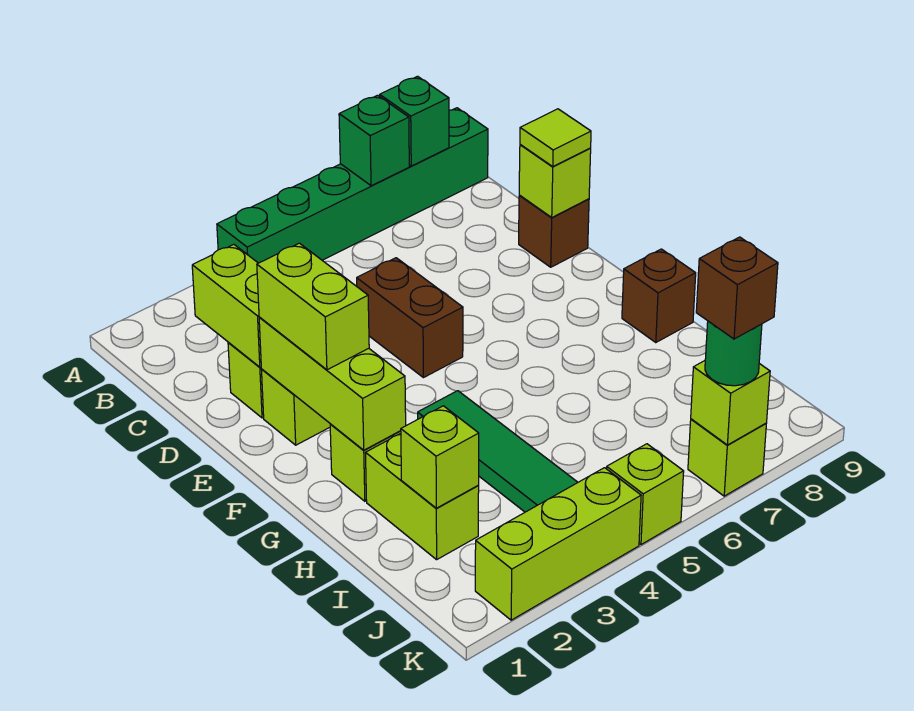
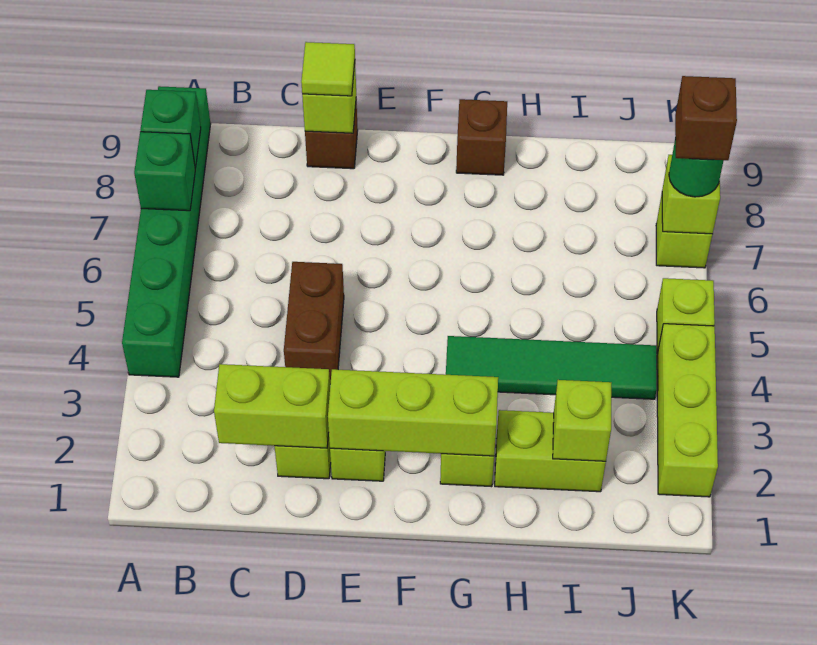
brown 1x2 brick [357,258,463,378] -> brown 1x2 brick turned to [284,262,344,384]
lime 1x2 brick [257,243,369,370] -> none

